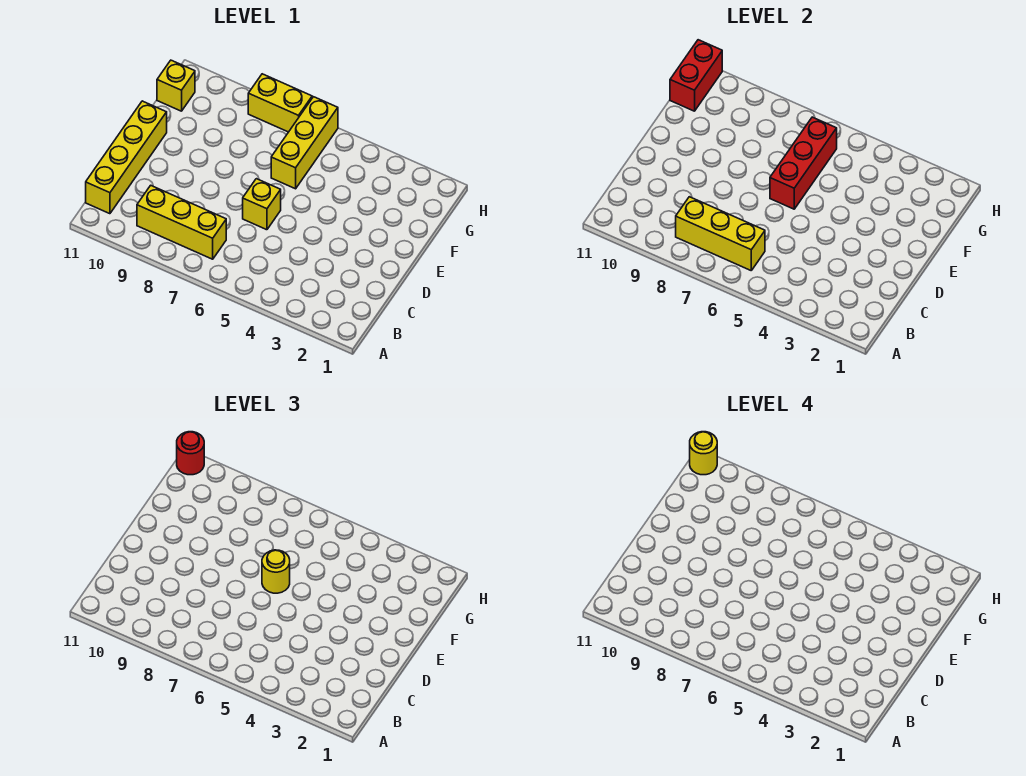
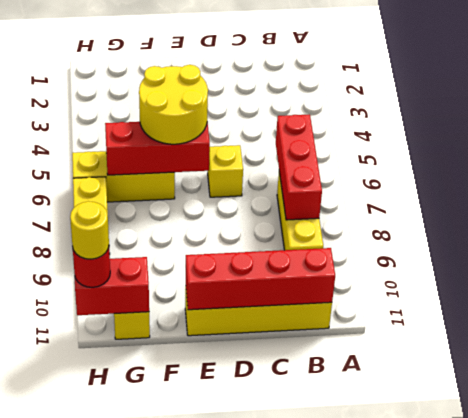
yellow 1x3 brick [676,197,765,270] -> red 1x3 brick [276,114,322,220]
none -> red 1x4 brick [186,248,335,310]
yellow 1x1 round brick [262,550,290,593] -> yellow 2x2 round brick [139,65,208,144]

